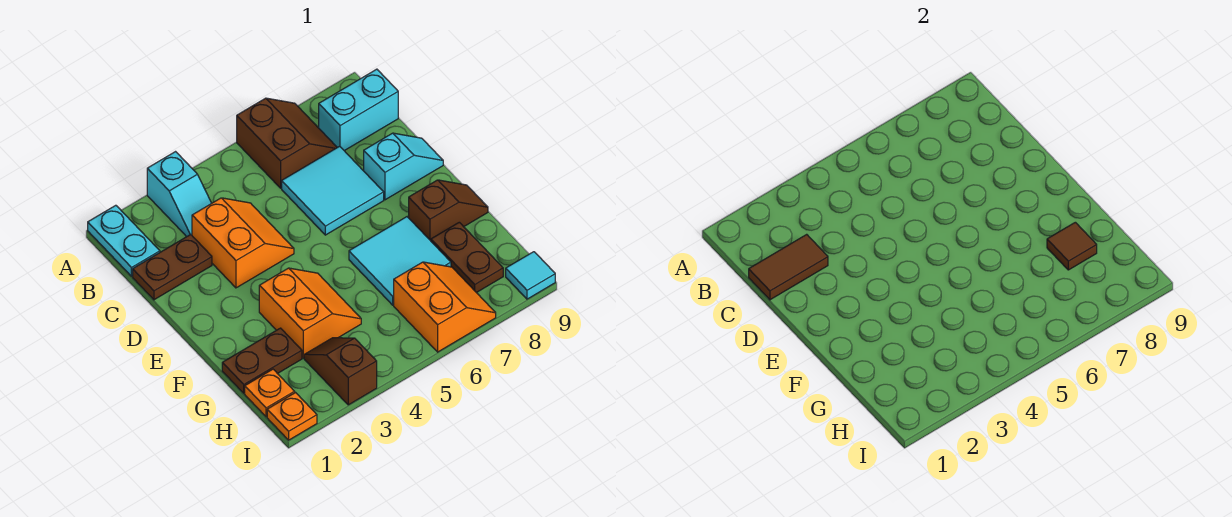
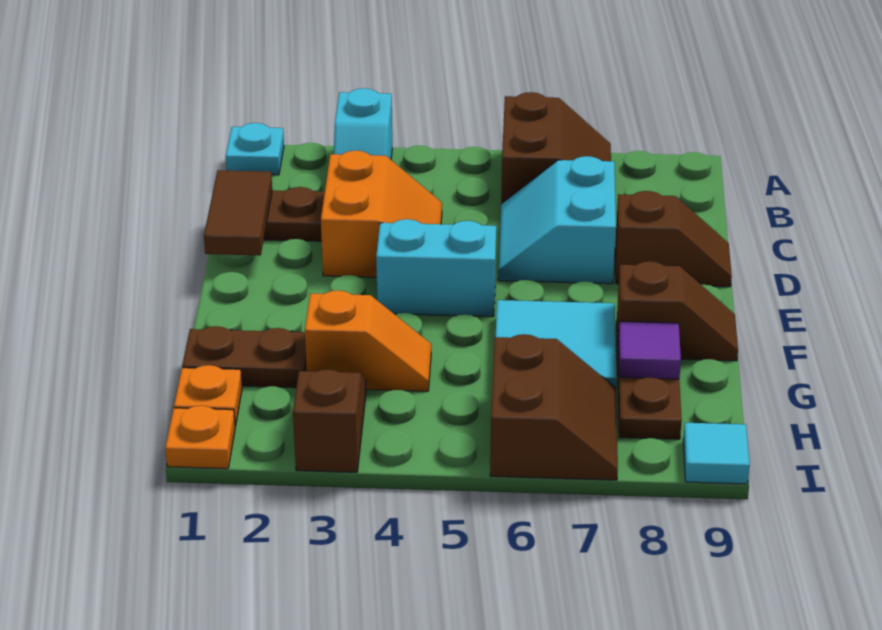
cyan 1x2 plate [88,205,160,276] -> cyan 1x1 plate [226,123,284,175]
cyan 1x2 brick [319,69,398,151] -> cyan 1x2 brick moved to [376,219,496,317]
brown 1x2 tile [749,234,828,300] -> brown 1x2 tile turned to [204,170,272,256]
cyan 2x2 tile [282,146,384,235] -> cyan 2x2 slope [498,156,616,284]
cyan 1x2 slope [364,133,443,200] -> brown 1x2 slope [615,191,732,287]
orange 2x2 slope [259,268,361,358] -> orange 1x2 slope [305,290,431,391]
brown 1x1 tile [1047,222,1097,270] -> purple 1x1 tile [618,321,681,379]
orange 2x2 slope [394,262,496,352] -> brown 2x2 slope [490,334,618,480]

